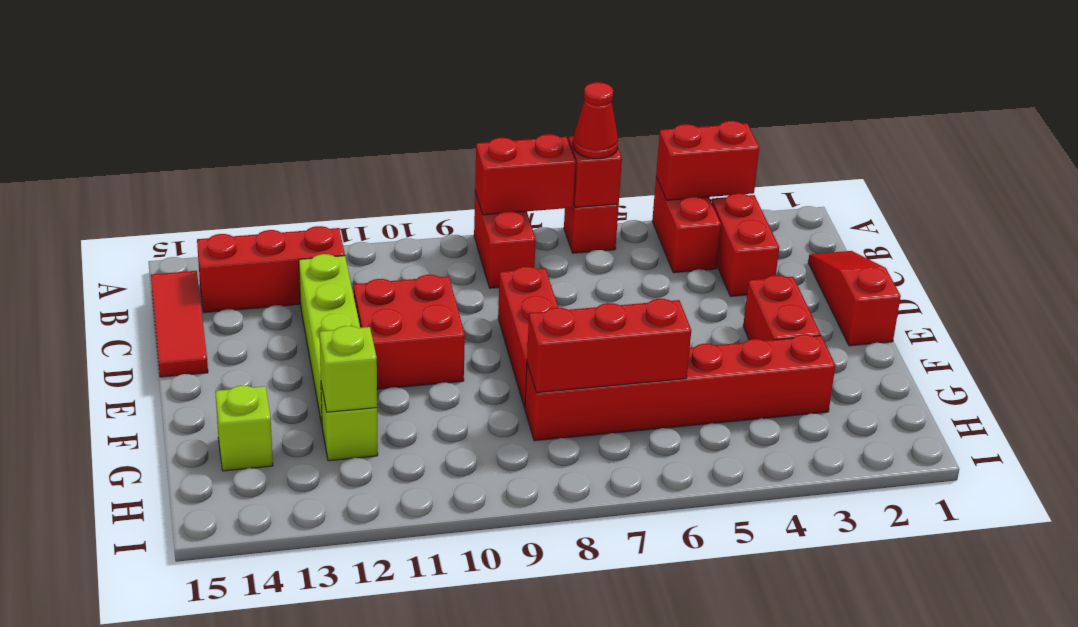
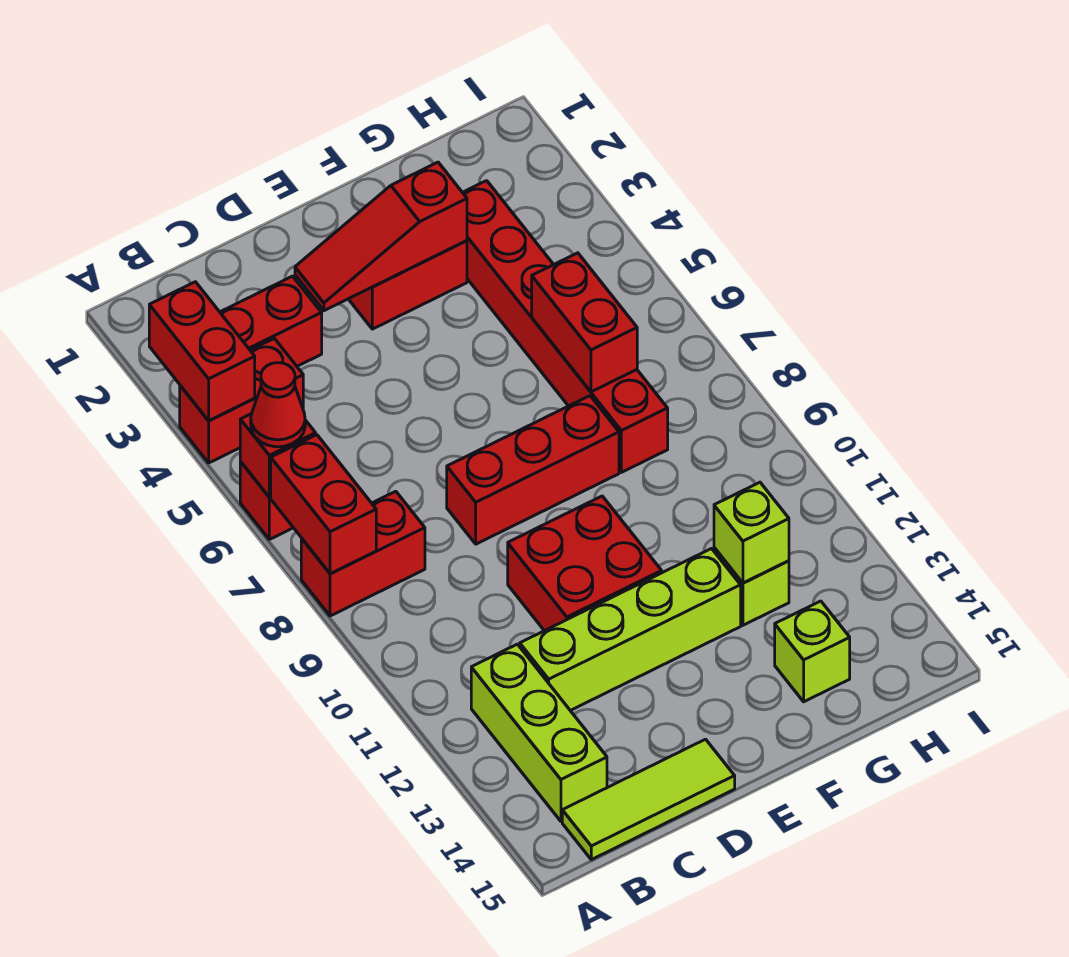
red 1x3 brick [197,226,345,312] -> lime 1x3 brick [471,644,607,821]
red 1x3 tile [151,271,208,377] -> lime 1x3 tile [562,739,735,860]
red 1x3 slope [808,251,901,346] -> red 1x3 slope moved to [295,162,467,311]
red 1x3 brick [527,299,691,393] -> red 1x2 brick [532,253,637,392]

